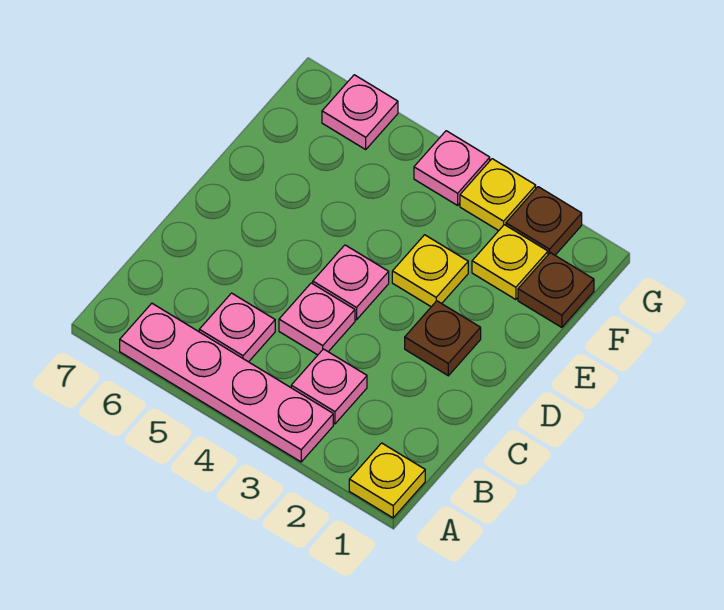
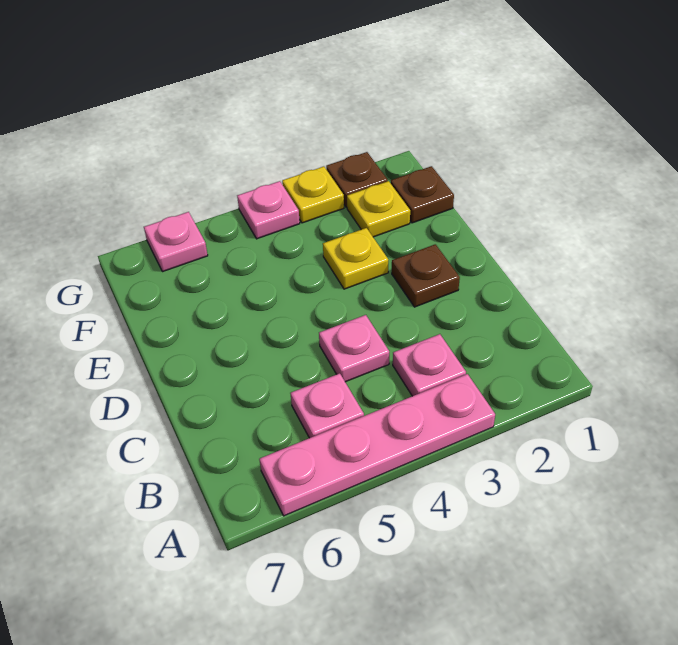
yellow 1x1 plate [349,443,425,518] -> none
pink 1x1 plate [313,245,389,320] -> none

